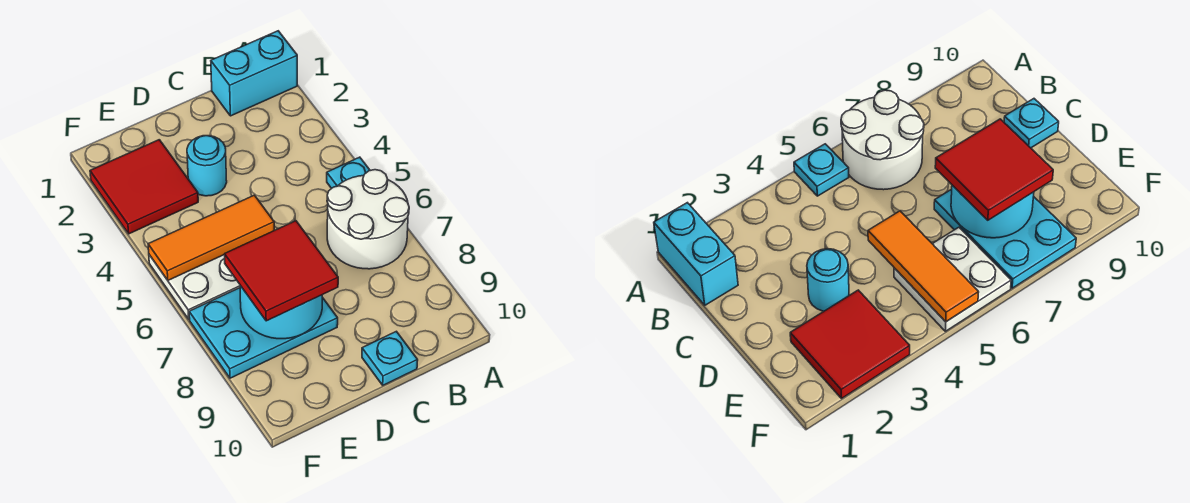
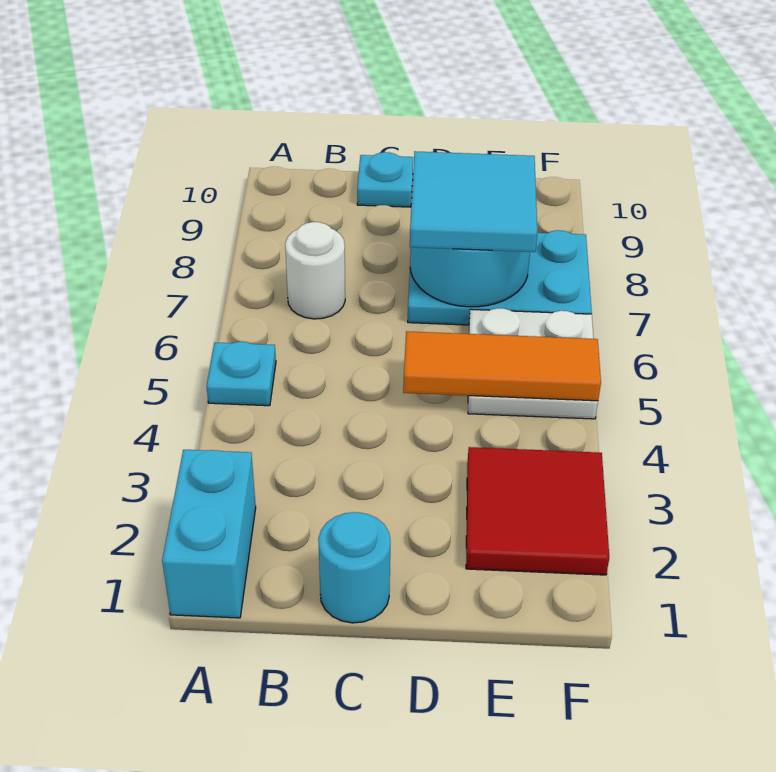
cyan 1x2 brick [211,31,297,116] -> cyan 1x2 brick turned to [162,450,256,618]
white 2x2 round brick [327,170,409,269] -> white 1x1 round brick [285,222,345,319]
cyan 1x1 round brick [187,136,227,196] -> cyan 1x1 round brick moved to [318,512,391,623]
red 2x2 tile [225,221,338,321] -> cyan 2x2 tile [410,151,537,252]

